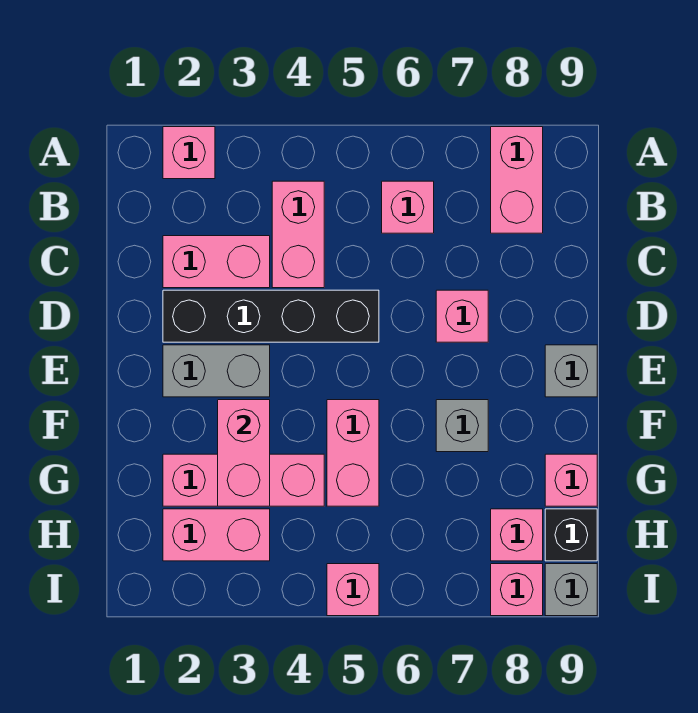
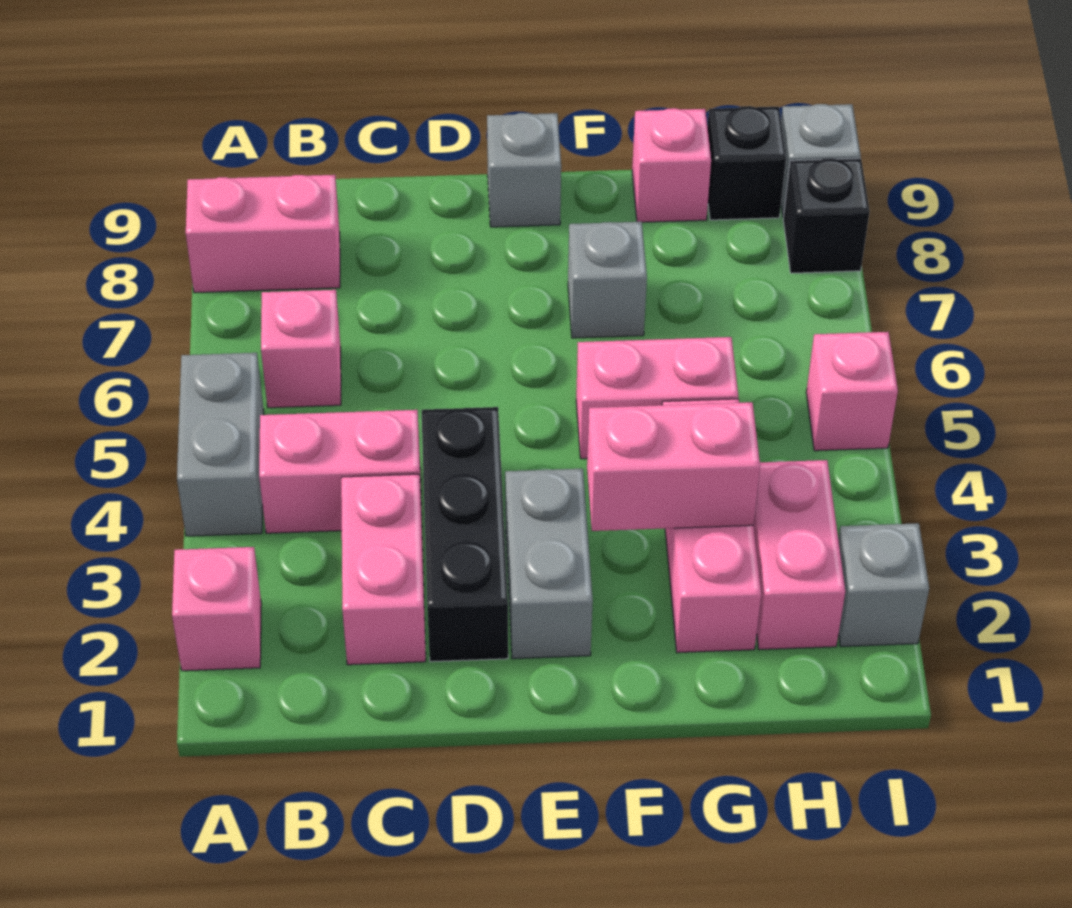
none -> grey 1x2 brick [177,353,264,536]
black 1x4 brick [163,290,379,342] -> black 1x3 brick [422,407,508,662]
pink 1x1 brick [436,290,488,342] -> none
pink 1x1 brick [491,509,543,561] -> none
none -> grey 1x1 brick [838,523,929,646]
pink 1x1 brick [491,564,543,616] -> black 1x1 brick [783,158,870,273]

